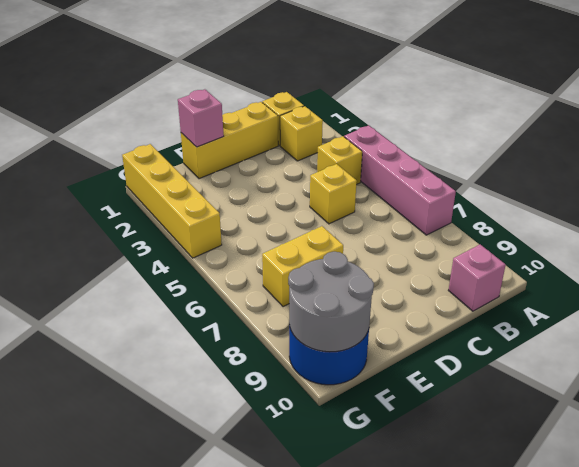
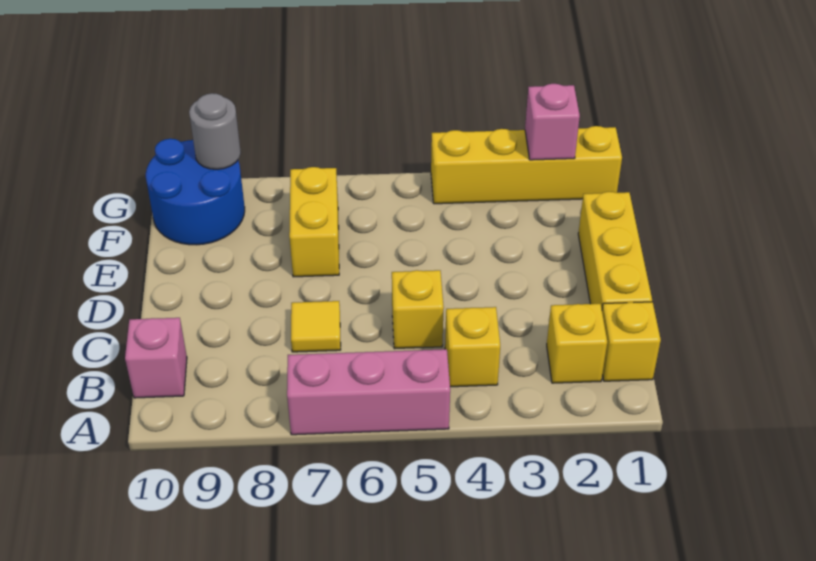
pink 1x4 brick [344,125,456,235] -> pink 1x3 brick [287,349,450,435]
none -> yellow 1x1 tile [291,301,341,352]
pink 1x1 brick [178,89,224,147] -> pink 1x1 brick moved to [525,84,580,160]
grey 2x2 round brick [288,252,374,352] -> grey 1x1 round brick [189,93,241,169]

